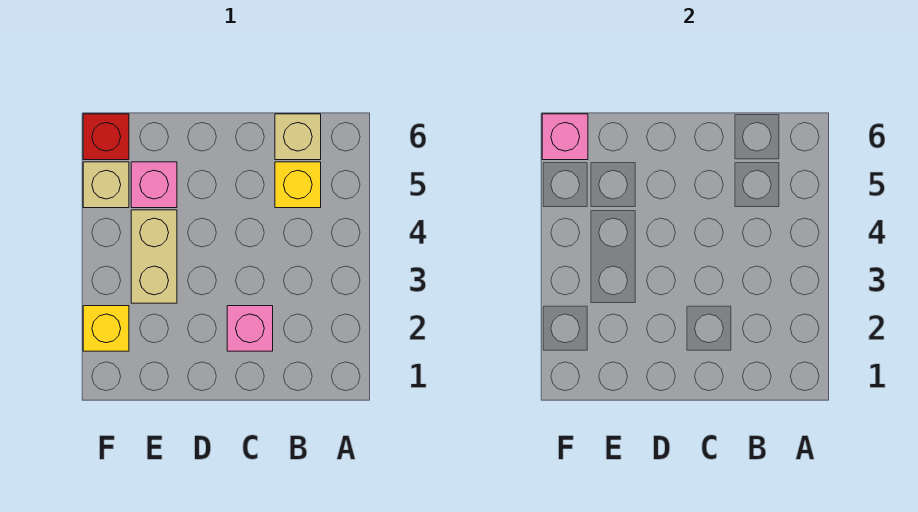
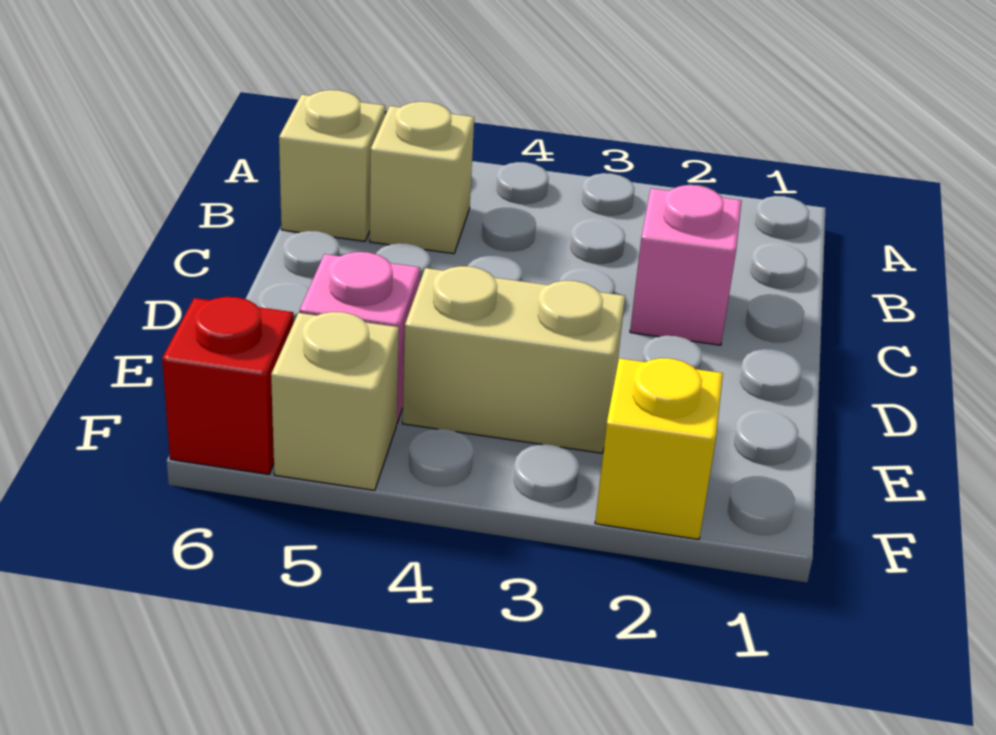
yellow 1x1 brick [275,162,321,208] -> tan 1x1 brick [370,102,474,254]
pink 1x1 brick [542,114,588,160] -> none

